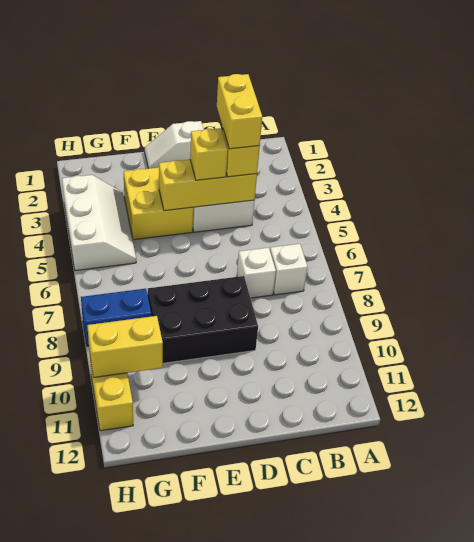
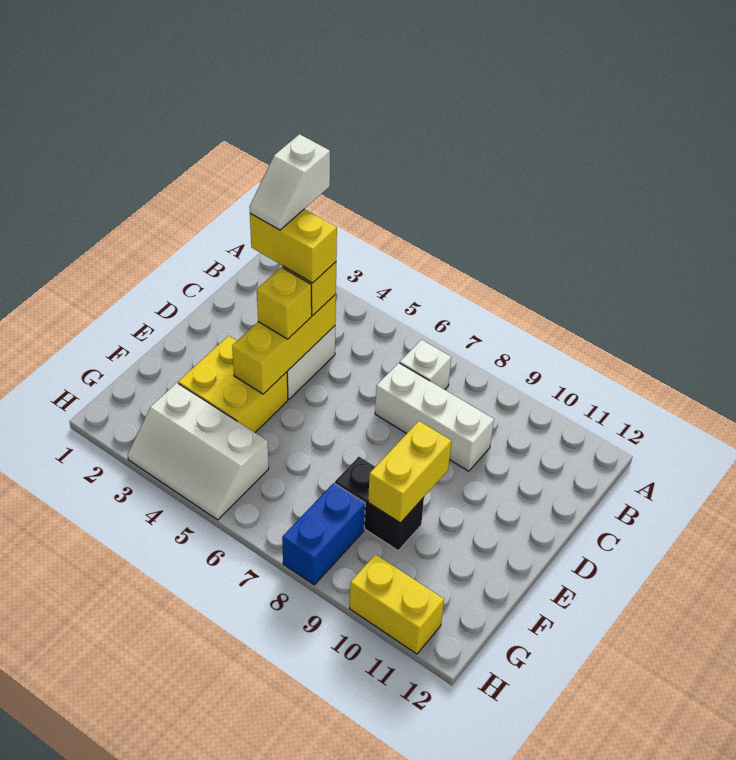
white 1x1 brick [237,248,276,298] -> white 1x3 brick [375,363,494,471]
white 1x2 slope [145,121,203,169] -> white 1x2 slope moved to [249,134,330,230]
black 2x3 brick [148,276,258,363] -> black 1x2 brick [335,457,424,550]
white 2x3 slope [62,175,136,271] -> white 2x3 slope turned to [128,383,269,520]
yellow 1x2 brick [87,316,163,377] -> yellow 1x2 brick moved to [368,421,451,523]

